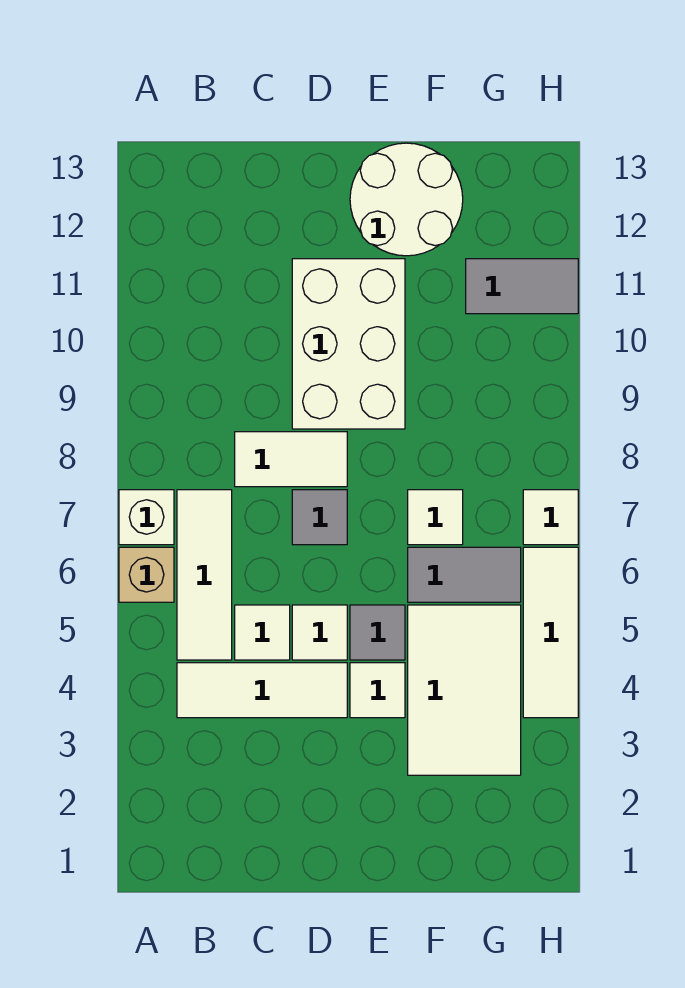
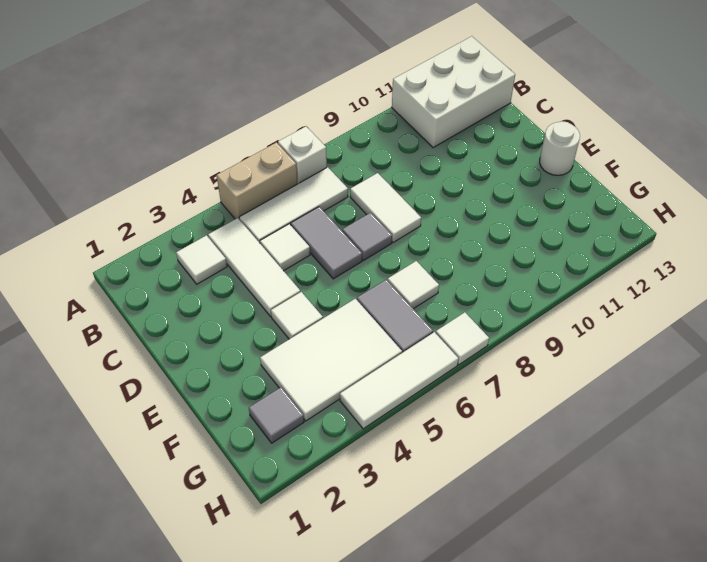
tan 1x1 brick [119,547,174,602] -> tan 1x2 brick [217,142,297,220]
white 1x1 tile [292,605,347,660] -> white 1x1 tile moved to [176,235,227,284]
white 2x3 brick [292,259,405,429] -> white 2x3 brick moved to [392,36,515,148]
grey 1x1 tile [350,605,405,660] -> grey 1x1 tile moved to [249,387,304,443]
white 2x2 round brick [350,143,463,256] -> white 1x1 round brick [540,121,580,175]
grey 1x2 tile [466,259,578,314] -> grey 1x2 tile moved to [291,207,362,279]

